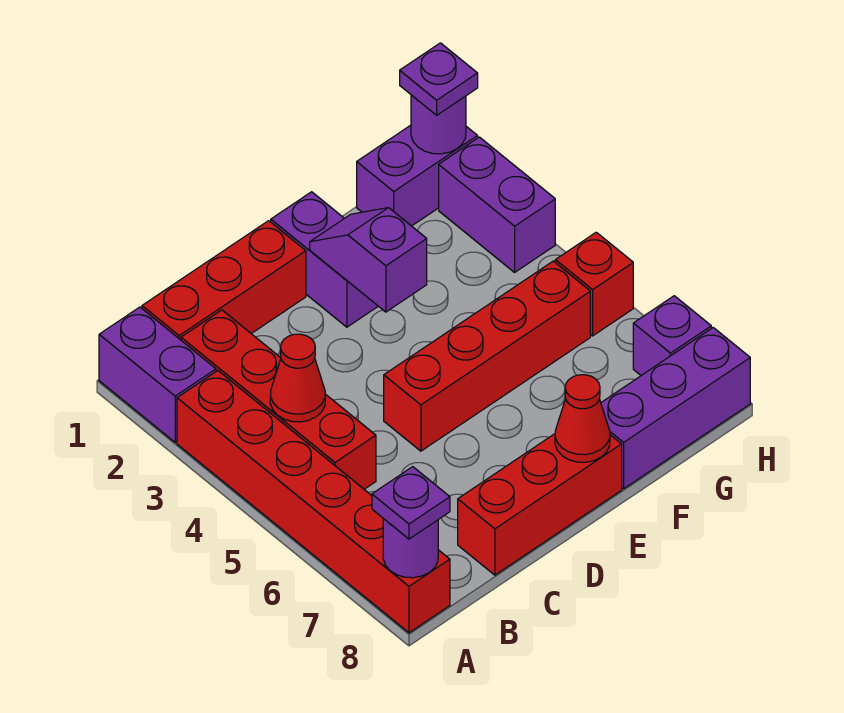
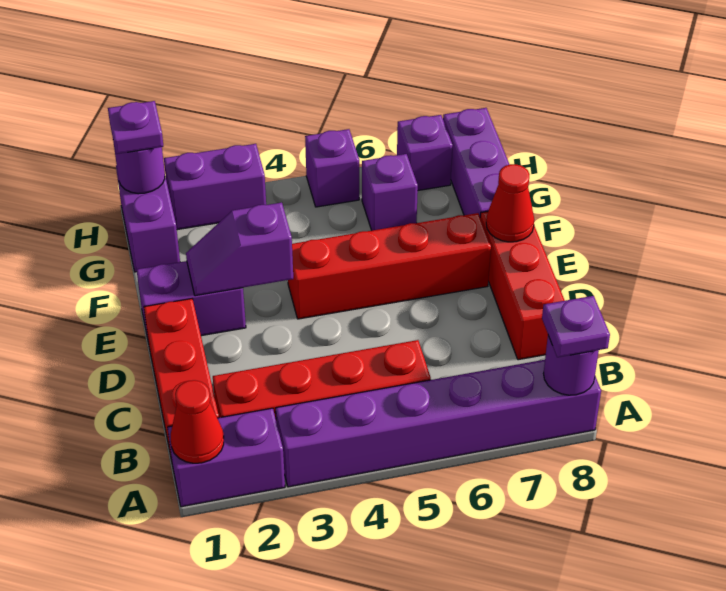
red 1x6 brick [177,371,450,633] -> purple 1x6 brick [276,360,601,487]
red 1x1 cone [270,334,325,422] -> red 1x1 cone moved to [171,380,224,463]
red 1x4 brick [384,261,590,451] -> red 1x4 brick turned to [288,213,491,319]
none -> purple 1x1 brick [362,154,418,230]
red 1x1 brick [555,232,633,336] -> purple 1x1 brick [305,129,359,207]

